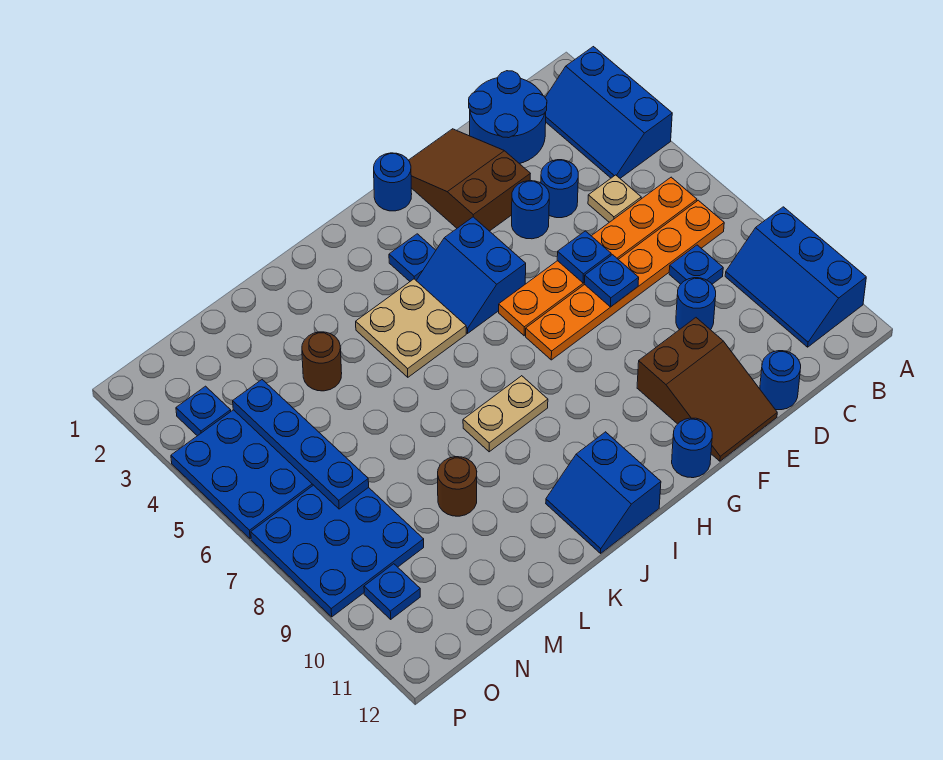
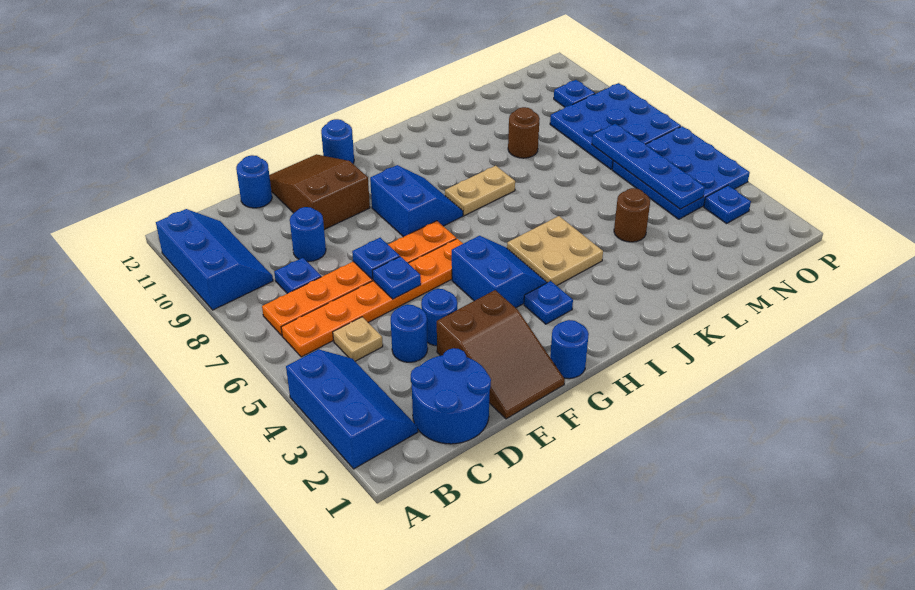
blue 2x2 slope [546,432,661,553] -> blue 2x2 slope moved to [370,165,463,237]

